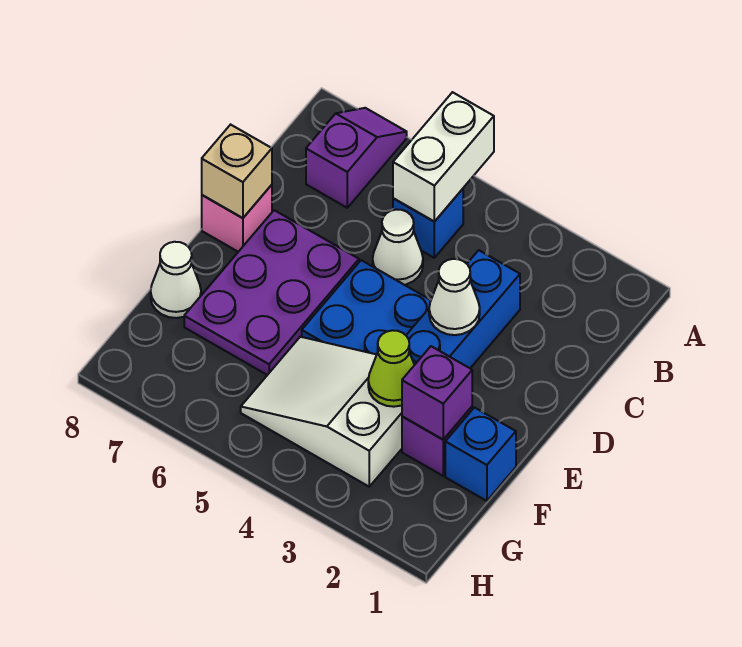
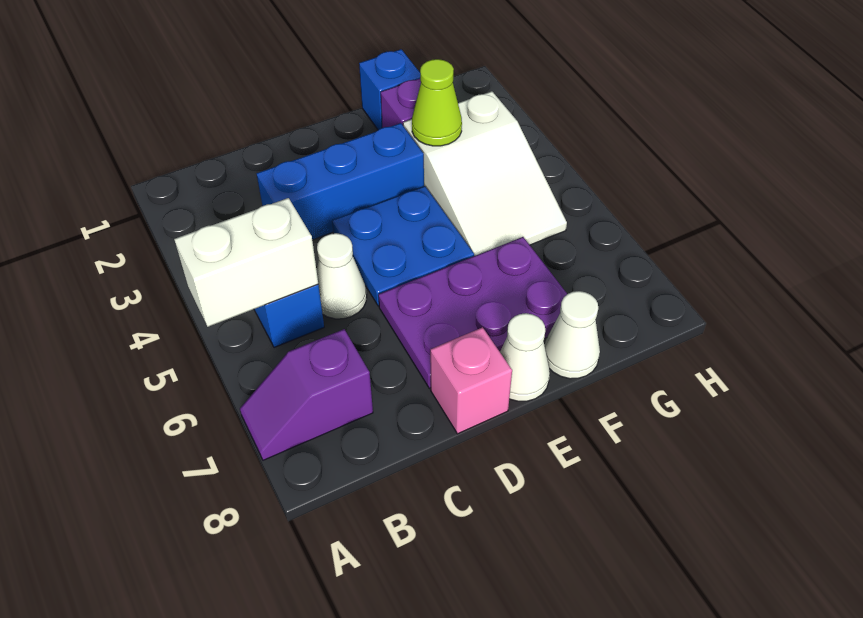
white 1x1 cone [429,259,480,335] -> white 1x1 cone moved to [500,313,550,401]
tan 1x1 brick [202,125,272,218] -> none
purple 1x1 brick [402,346,472,440] -> none

